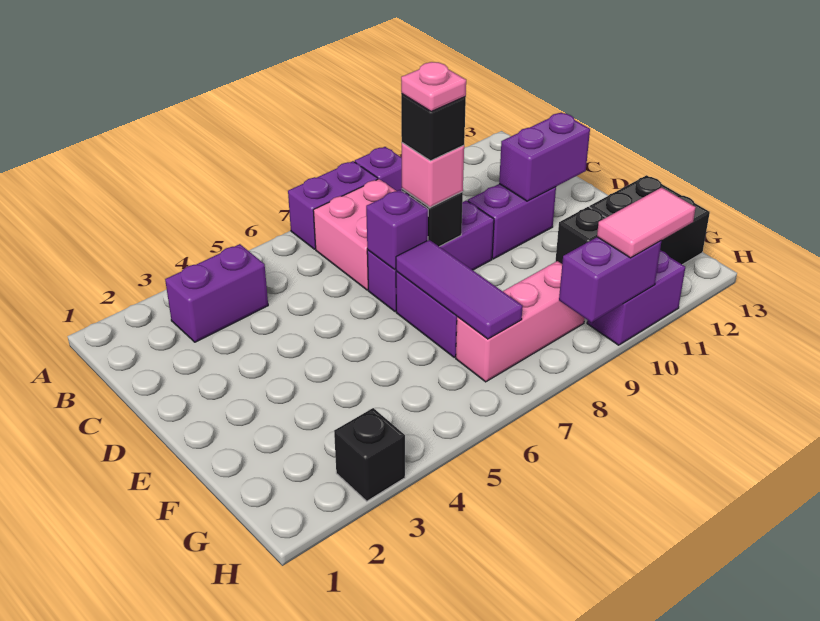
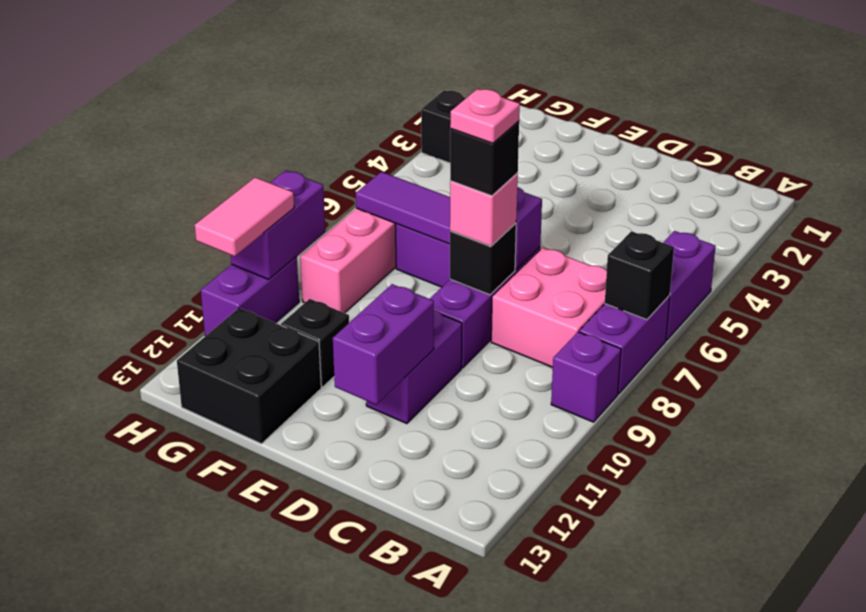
none -> black 1x1 brick [605,231,674,320]
purple 1x2 brick [165,244,268,342] -> purple 1x2 brick moved to [663,231,716,340]

